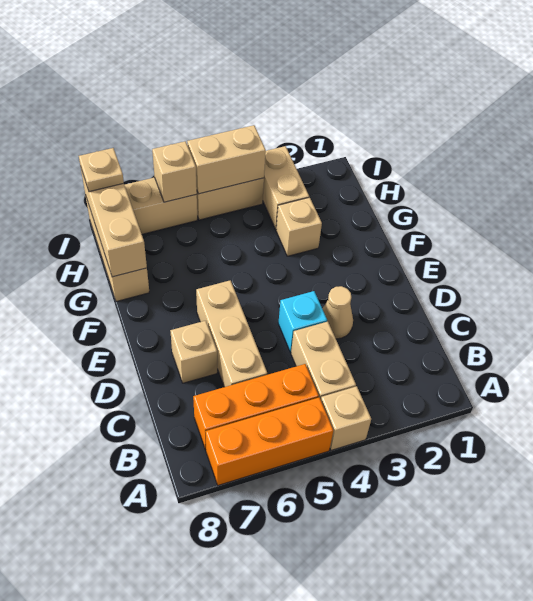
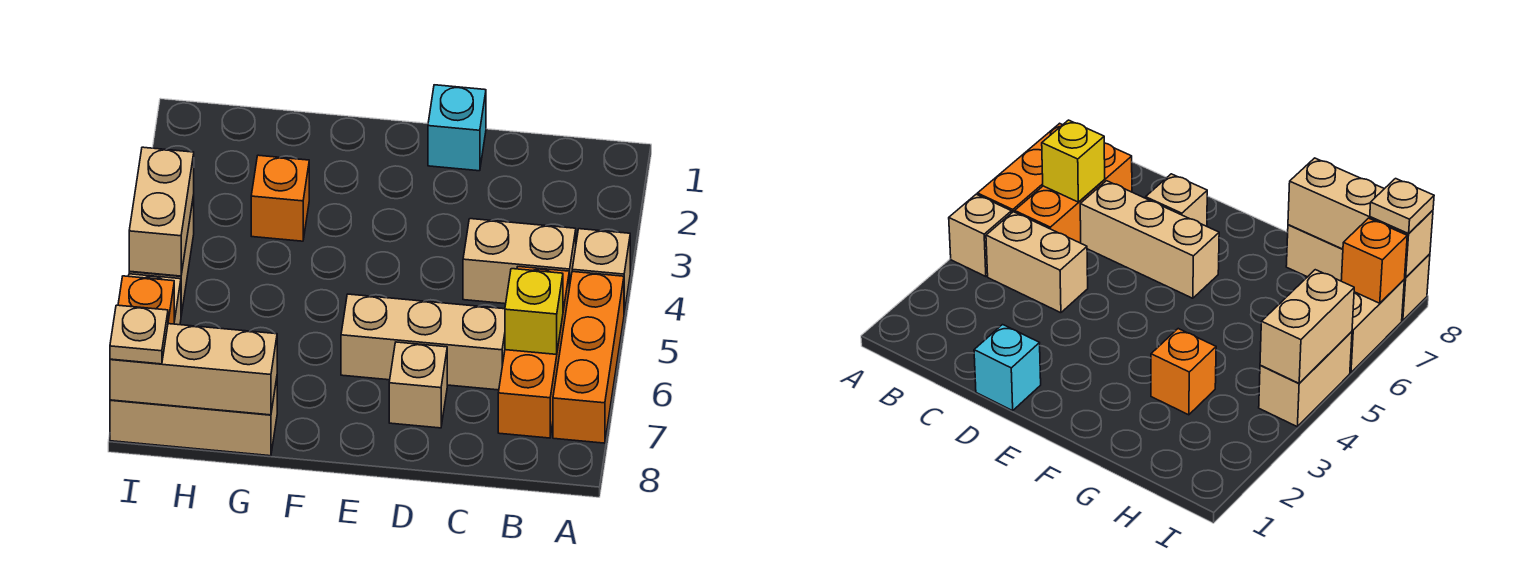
none -> yellow 1x1 brick [505,269,563,354]
tan 1x1 cone [323,286,353,339] -> none
cyan 1x1 brick [278,291,327,353] -> cyan 1x1 brick moved to [428,85,486,171]
tan 1x1 brick [276,197,322,256] -> orange 1x1 brick [251,155,309,241]
tan 1x2 brick [263,146,309,229] -> none
tan 1x1 brick [152,141,197,202] -> none
none -> orange 1x1 brick [118,276,174,324]

